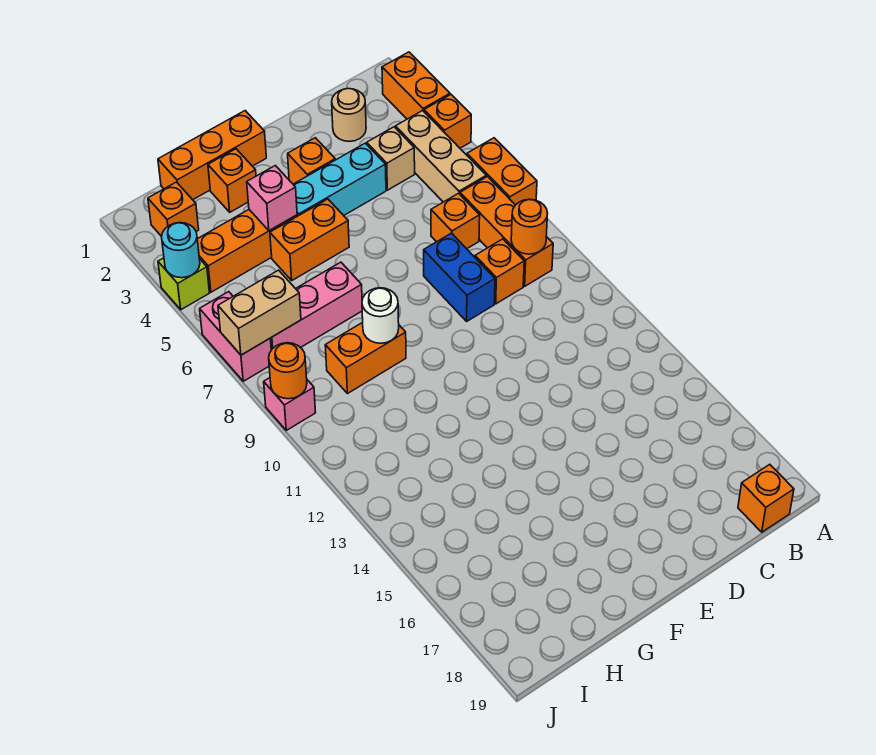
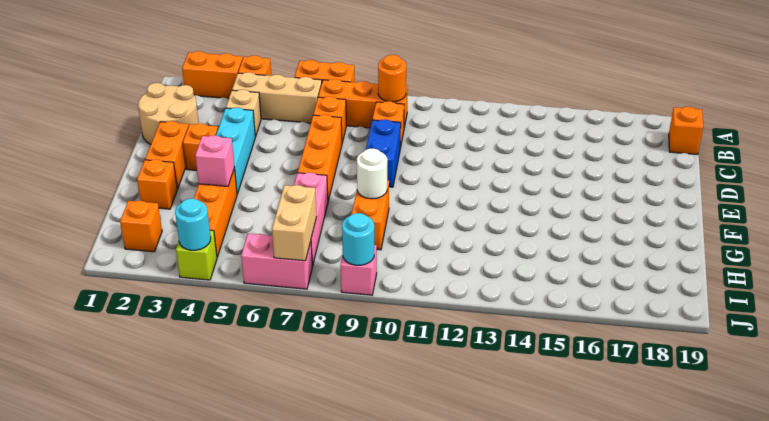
tan 1x1 round brick [332,88,366,141] -> tan 2x2 round brick [138,83,199,144]
blue 1x2 brick [424,233,495,321] -> blue 1x2 brick turned to [366,119,401,187]
orange 1x3 brick [158,111,266,200] -> orange 1x3 brick moved to [298,115,342,201]
orange 1x2 brick [270,199,349,280] -> orange 1x2 brick moved to [145,121,189,189]
orange 1x1 round brick [269,343,307,399] -> cyan 1x1 round brick [342,213,374,265]

